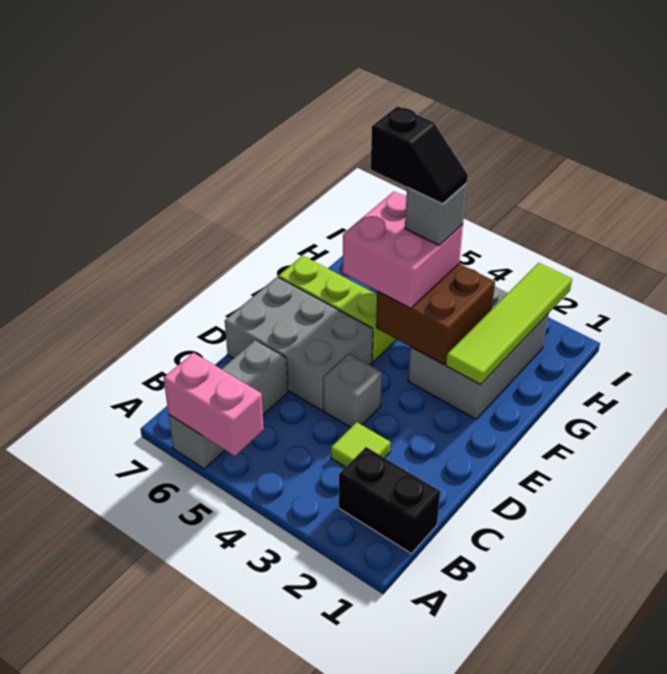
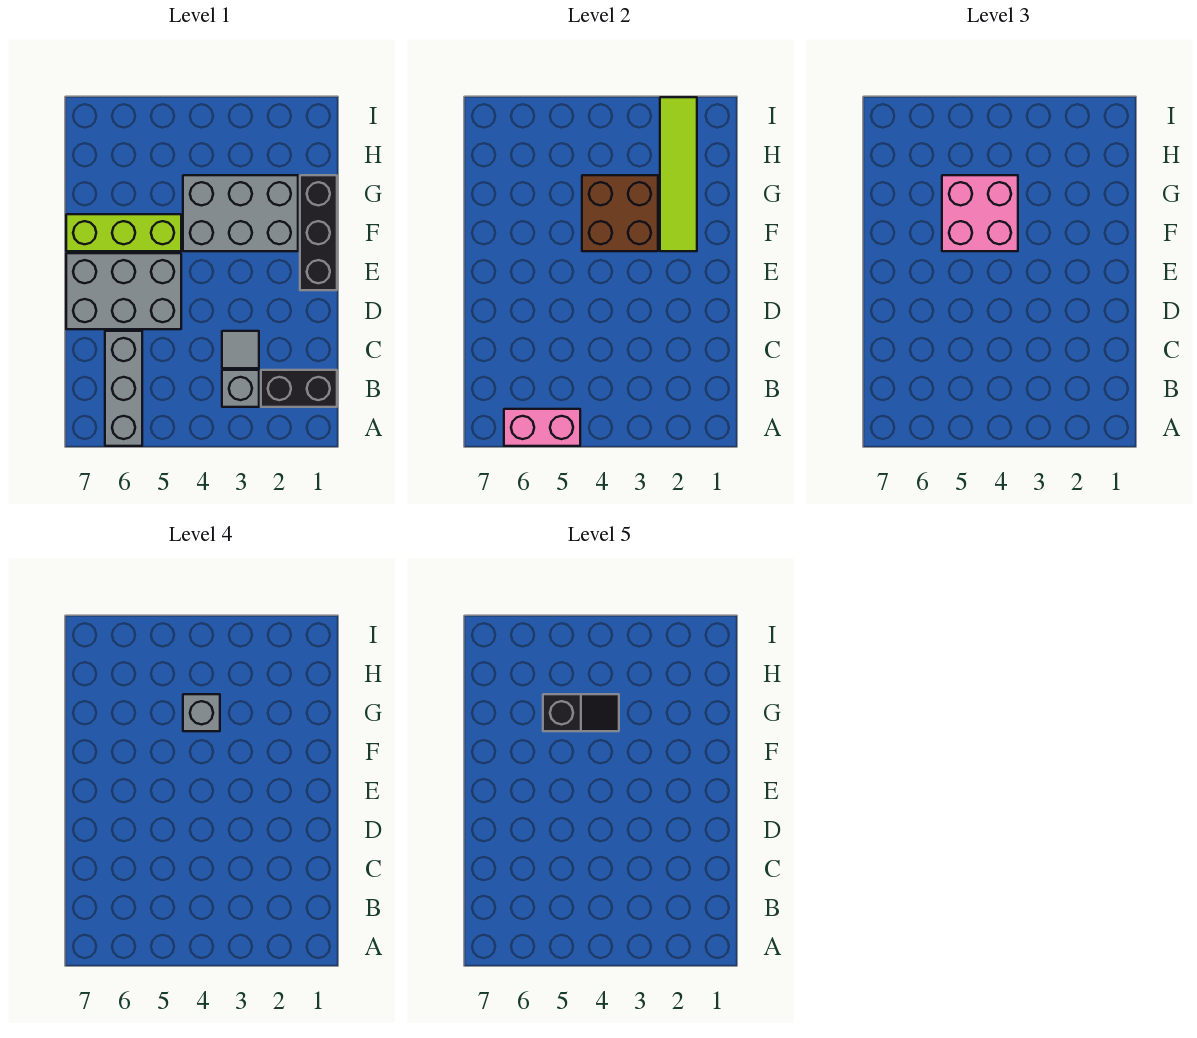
lime 1x1 tile [331,422,390,467] -> grey 1x1 tile [222,331,259,368]
grey 1x1 brick [323,354,382,428] -> grey 1x1 brick moved to [222,370,259,407]
none -> black 1x3 brick [300,175,337,290]
grey 2x3 brick [408,286,549,419] -> grey 2x3 brick turned to [183,175,298,251]

